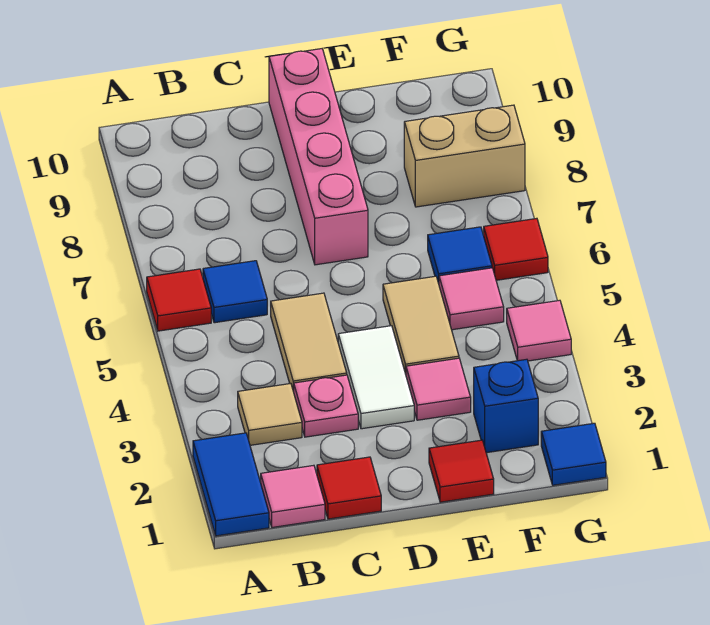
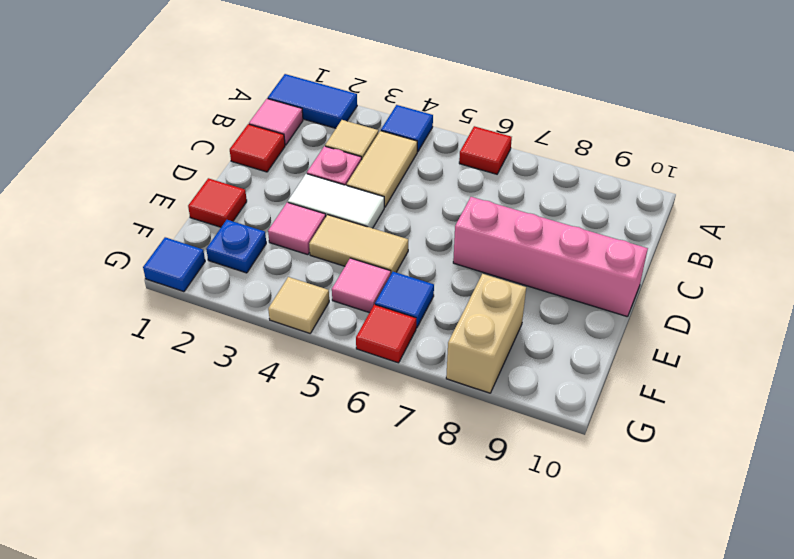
blue 1x1 tile [203,261,267,323] -> blue 1x1 tile moved to [381,105,433,152]
tan 1x2 tile [271,293,347,392] -> tan 1x2 tile turned to [347,131,417,207]
blue 1x1 brick [474,359,538,453] -> blue 1x1 plate [206,220,266,273]
pink 1x1 tile [507,300,571,361] -> tan 1x1 tile [268,277,329,333]

